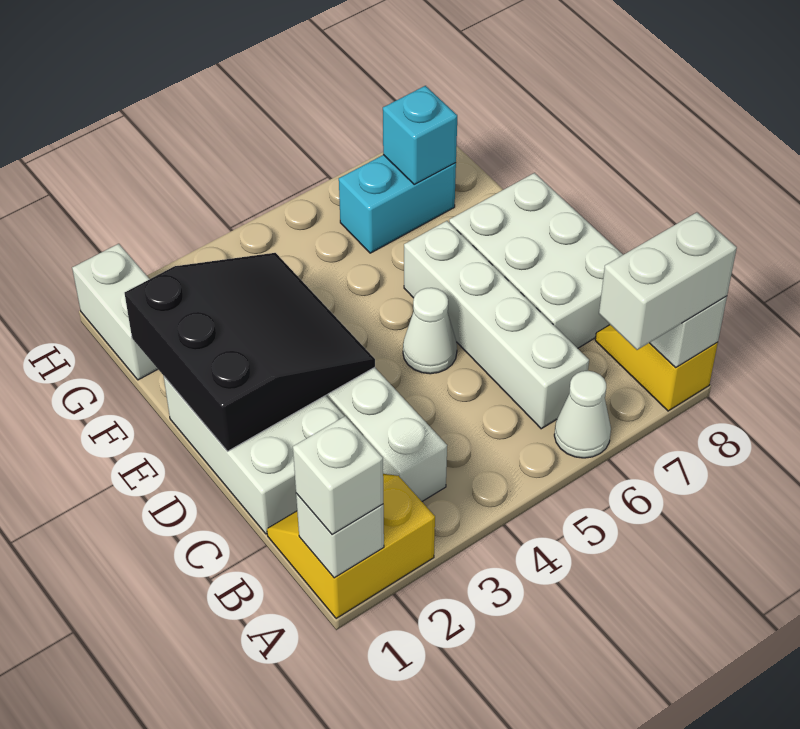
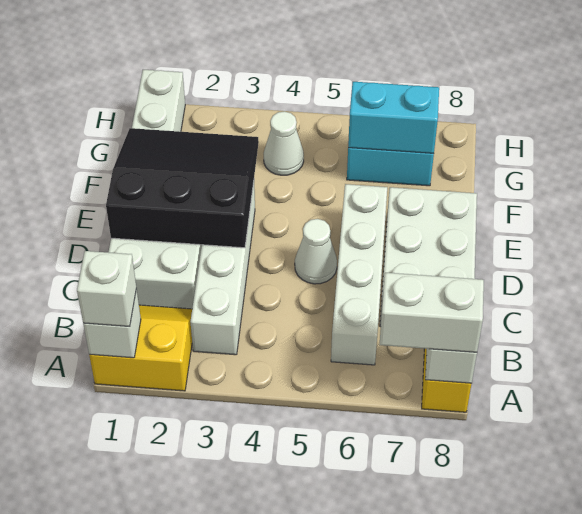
white 1x1 cone [554,371,611,458] -> white 1x1 cone moved to [264,111,304,175]
black 3x3 slope [124,253,375,451] -> black 3x3 slope turned to [106,128,259,248]
cyan 1x1 brick [383,86,457,184] -> cyan 1x2 brick [348,82,439,153]

